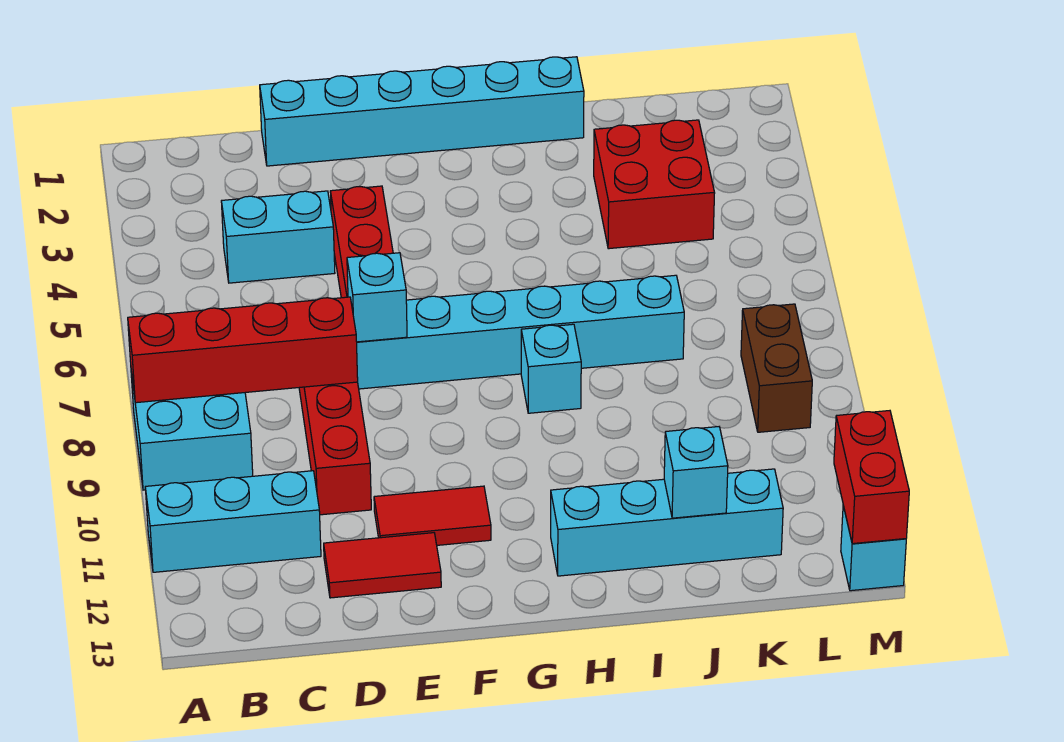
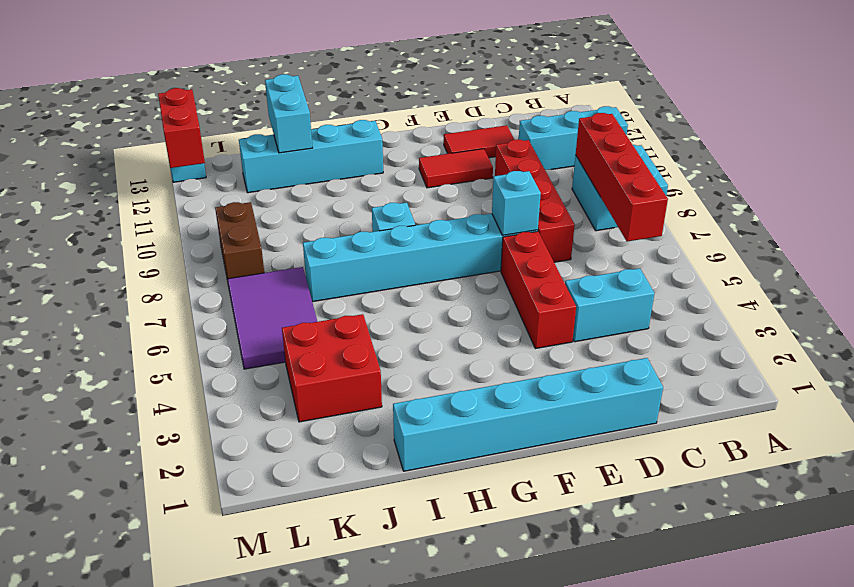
red 1x4 brick [128,297,358,403] -> red 1x4 brick turned to [576,113,668,242]
cyan 1x1 brick [664,427,728,518] -> cyan 1x2 brick [265,74,312,153]
none -> purple 2x3 tile [228,267,317,369]

